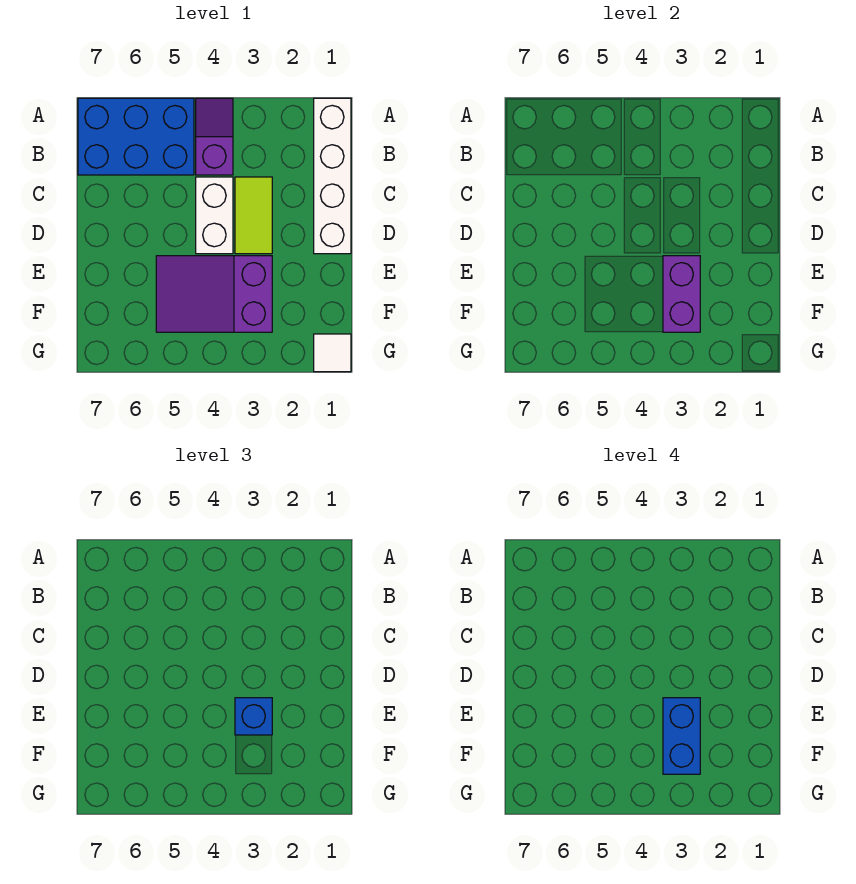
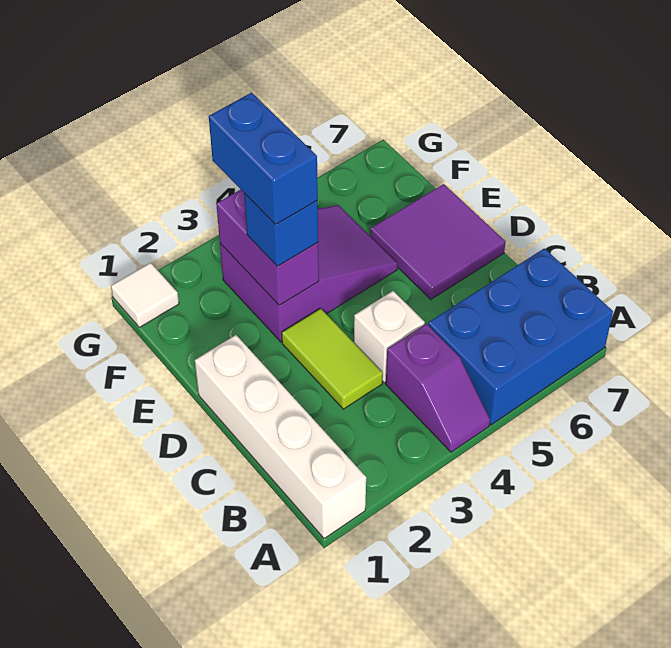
white 1x2 brick [196,177,233,254] -> white 1x1 brick [354,291,425,383]
none -> purple 2x2 tile [370,184,506,299]

